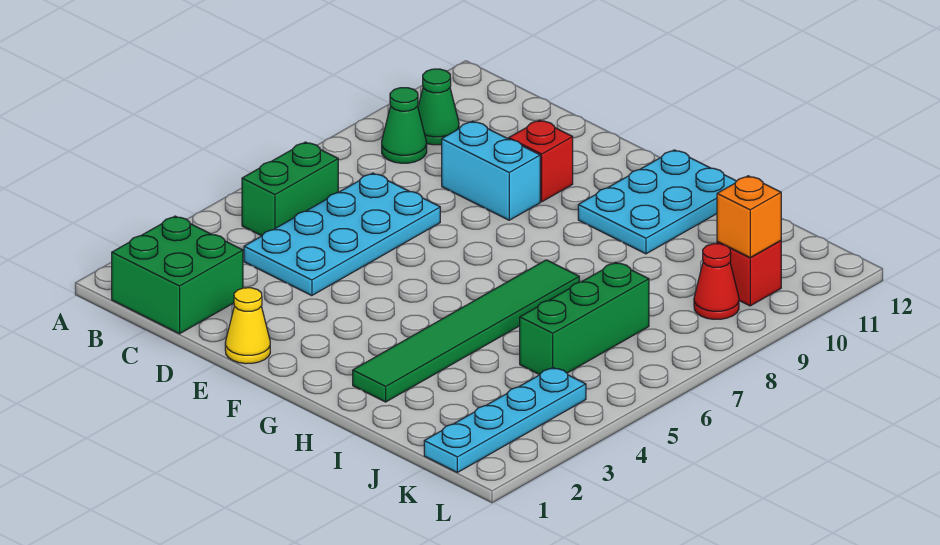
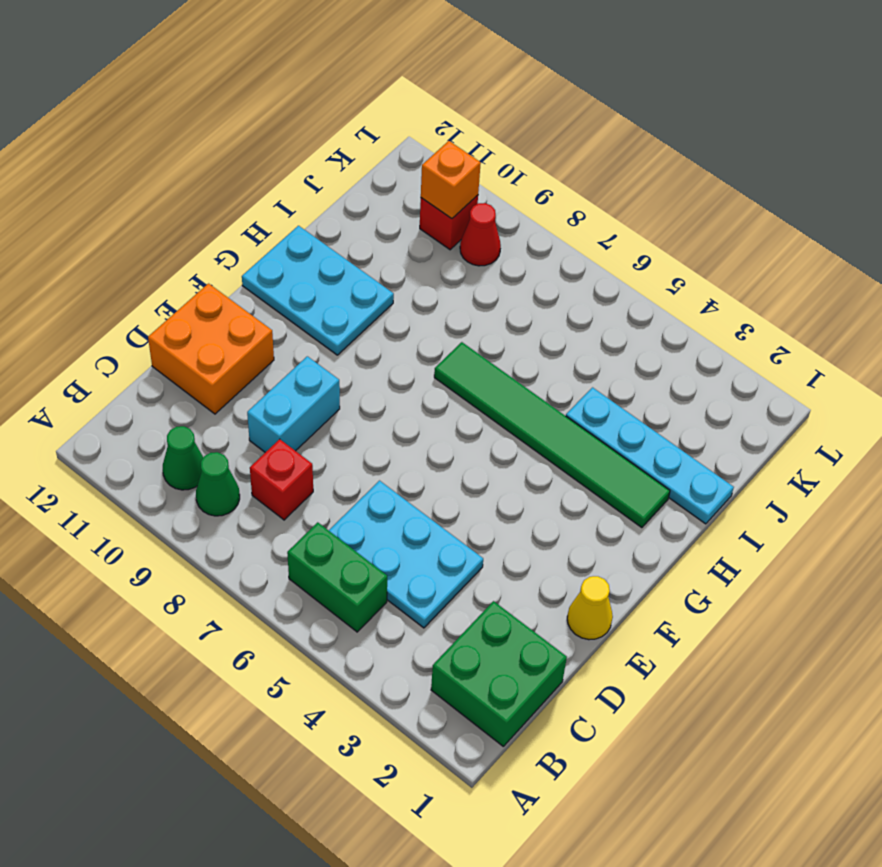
cyan 2x4 plate [244,173,440,296] -> cyan 2x3 plate [329,481,483,628]
none -> orange 2x2 brick [148,284,274,414]
red 1x1 brick [509,120,573,202] -> red 1x1 brick moved to [250,439,313,520]
green 1x3 brick [520,262,649,375] -> none
cyan 1x4 plate [424,368,586,472] -> cyan 1x4 plate moved to [566,388,734,524]

